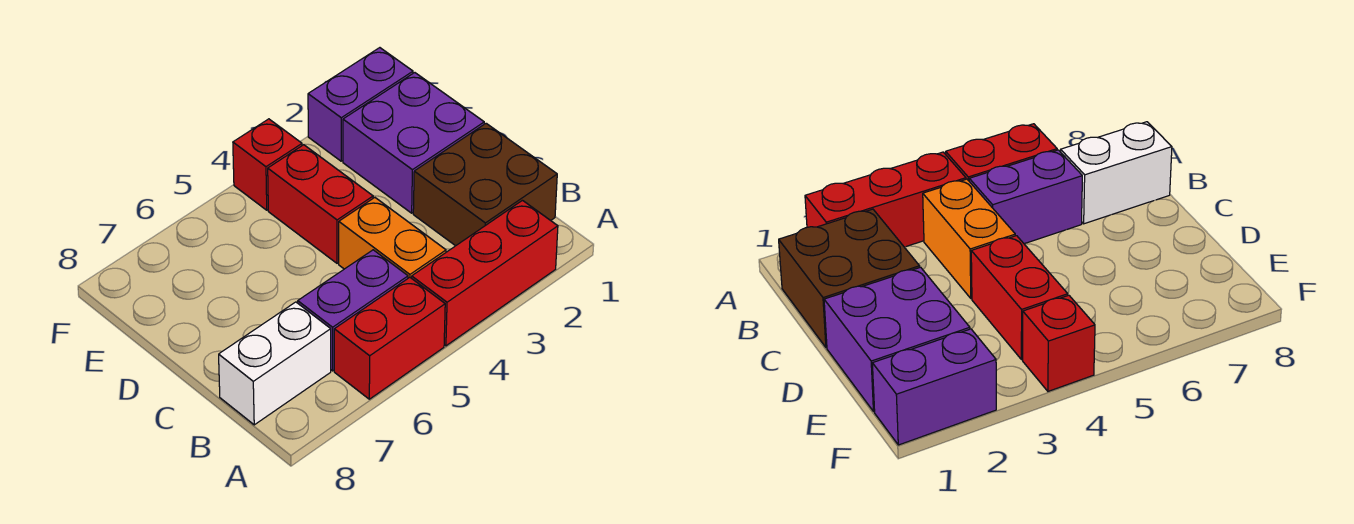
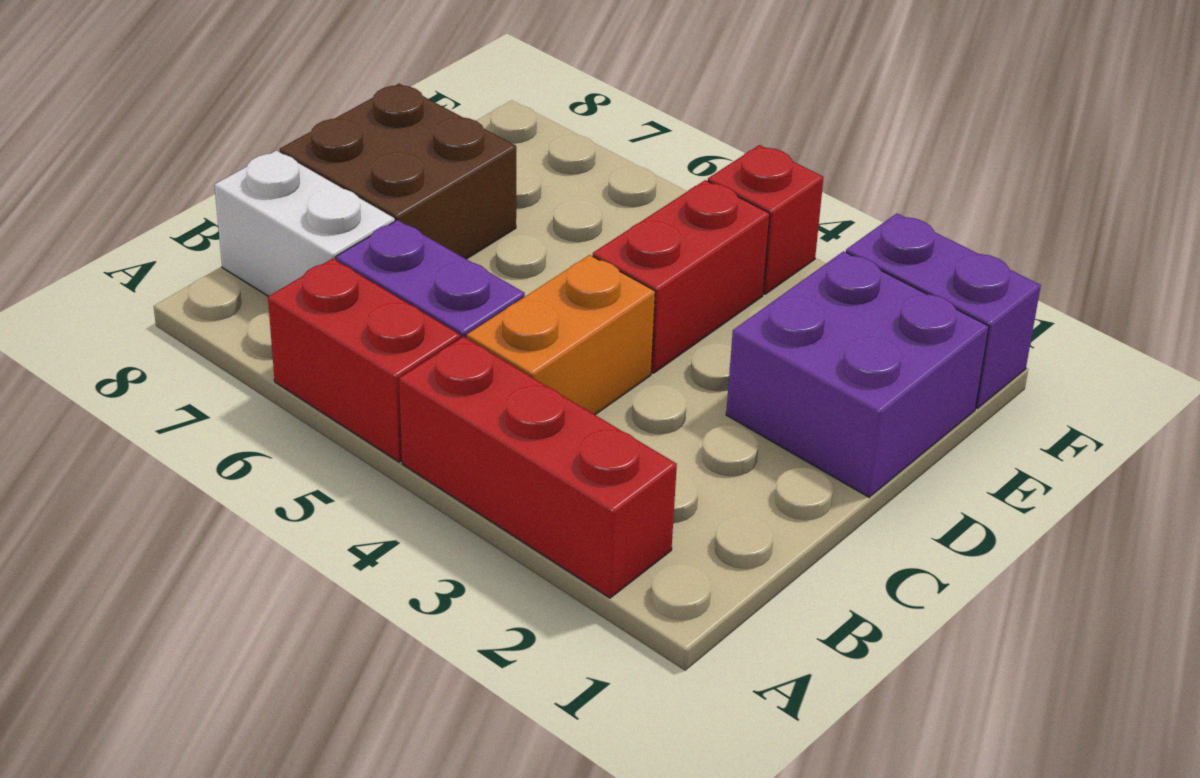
brown 2x2 brick [413,123,557,246] -> brown 2x2 brick moved to [280,84,516,259]

